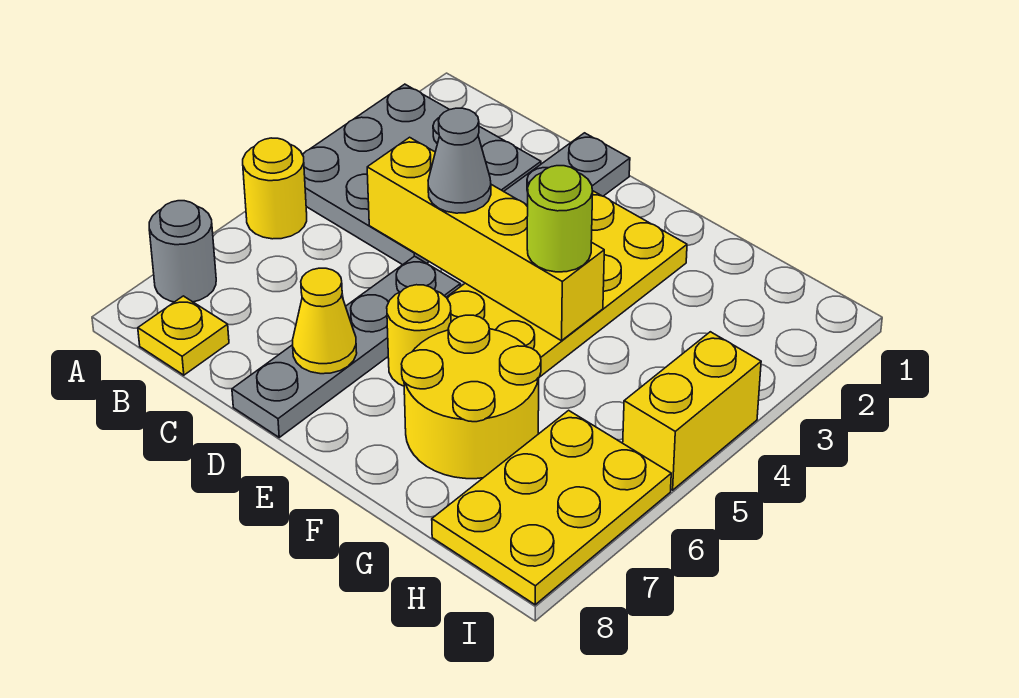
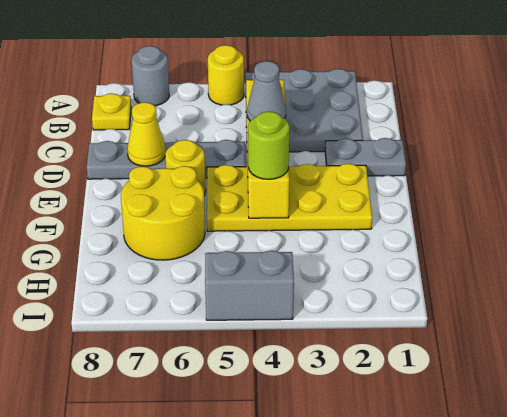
yellow 2x3 plate [432,410,671,605] -> none
yellow 1x2 brick [623,332,761,490] -> grey 1x2 brick [205,251,294,320]

